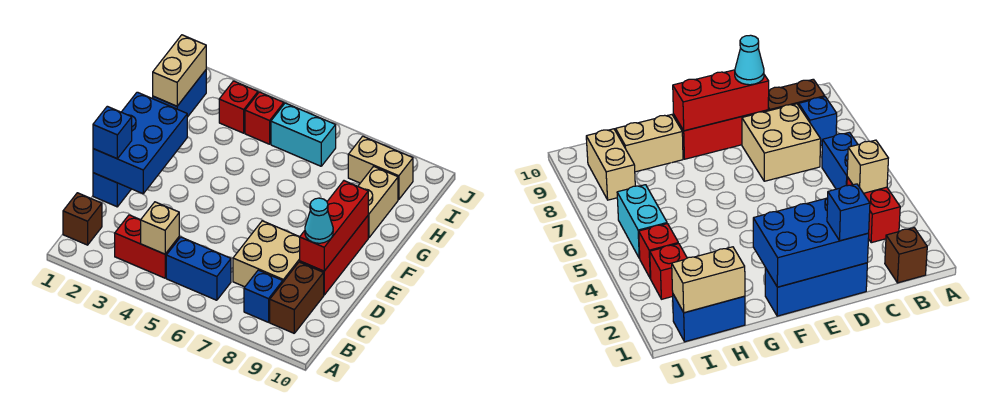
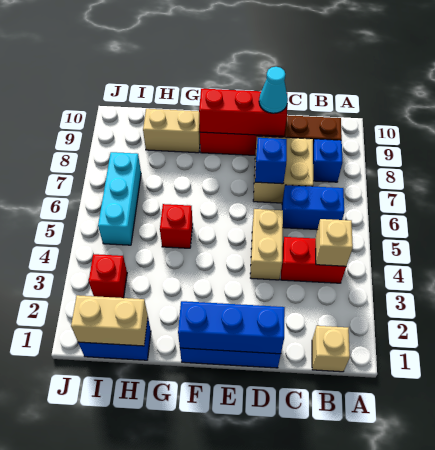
brown 1x1 brick [63,193,102,245] -> tan 1x1 brick [312,326,350,372]
red 1x2 brick [115,215,179,278] -> red 1x2 brick turned to [281,237,346,283]
blue 1x2 brick [166,237,231,300] -> blue 1x2 brick turned to [282,185,344,230]
blue 2x3 brick [93,92,187,194] -> blue 1x3 brick [178,301,285,354]
blue 1x1 brick [93,106,132,159] -> blue 1x1 brick moved to [255,138,287,184]
red 1x1 brick [245,92,284,144] -> red 1x1 brick moved to [160,204,193,248]
cyan 1x2 brick [271,103,336,166] -> cyan 1x3 brick [98,152,141,245]
tan 1x2 brick [348,136,413,200] -> tan 1x2 brick moved to [250,209,283,280]

